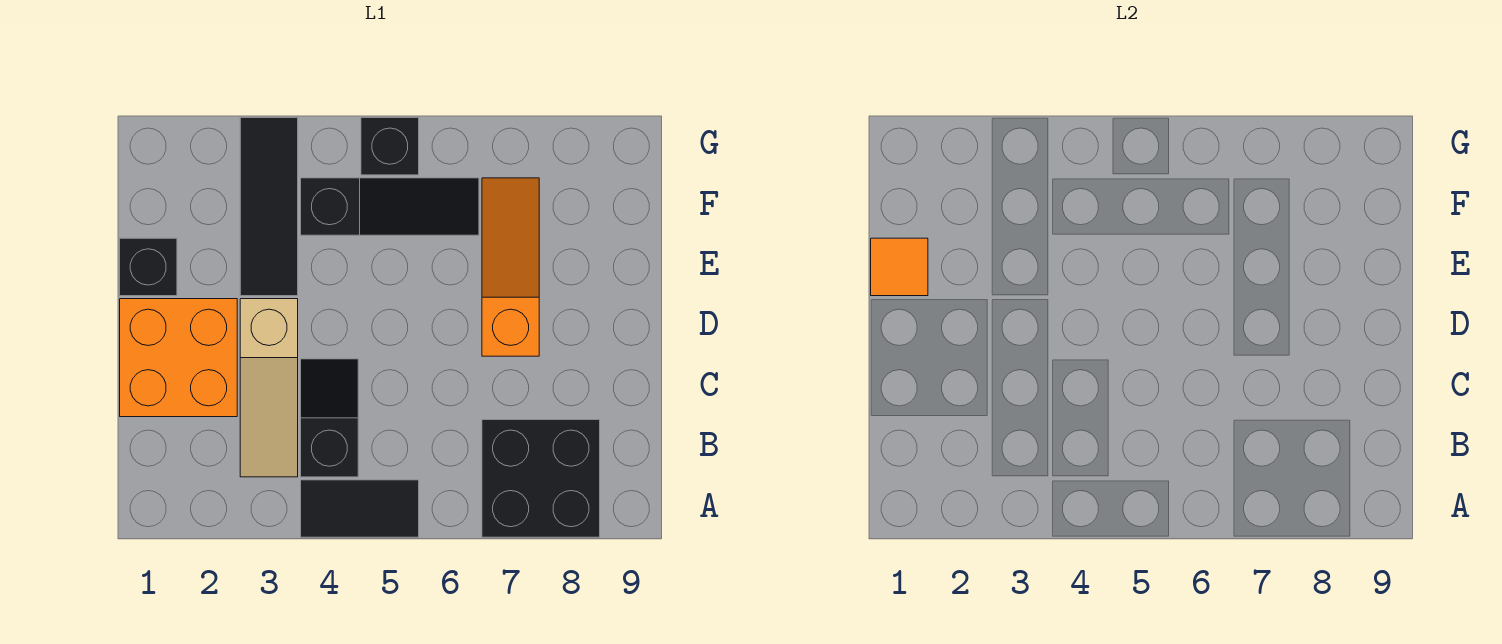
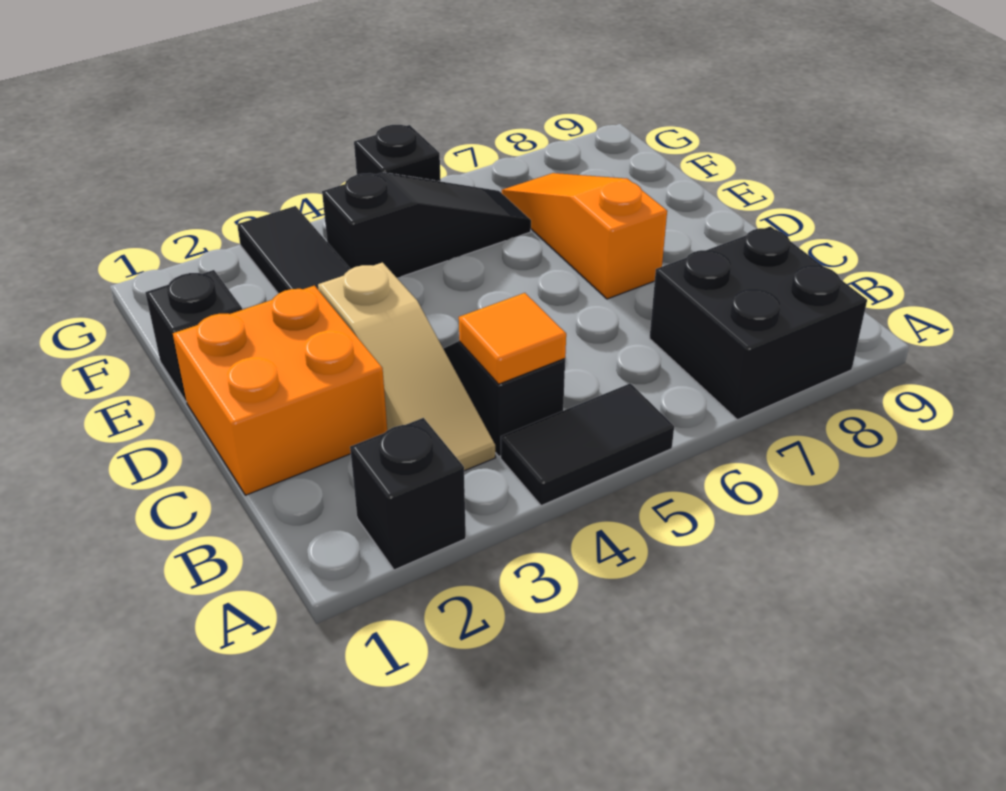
none -> black 1x1 brick [350,418,466,570]
orange 1x1 tile [871,238,928,296] -> orange 1x1 tile moved to [459,293,566,384]

